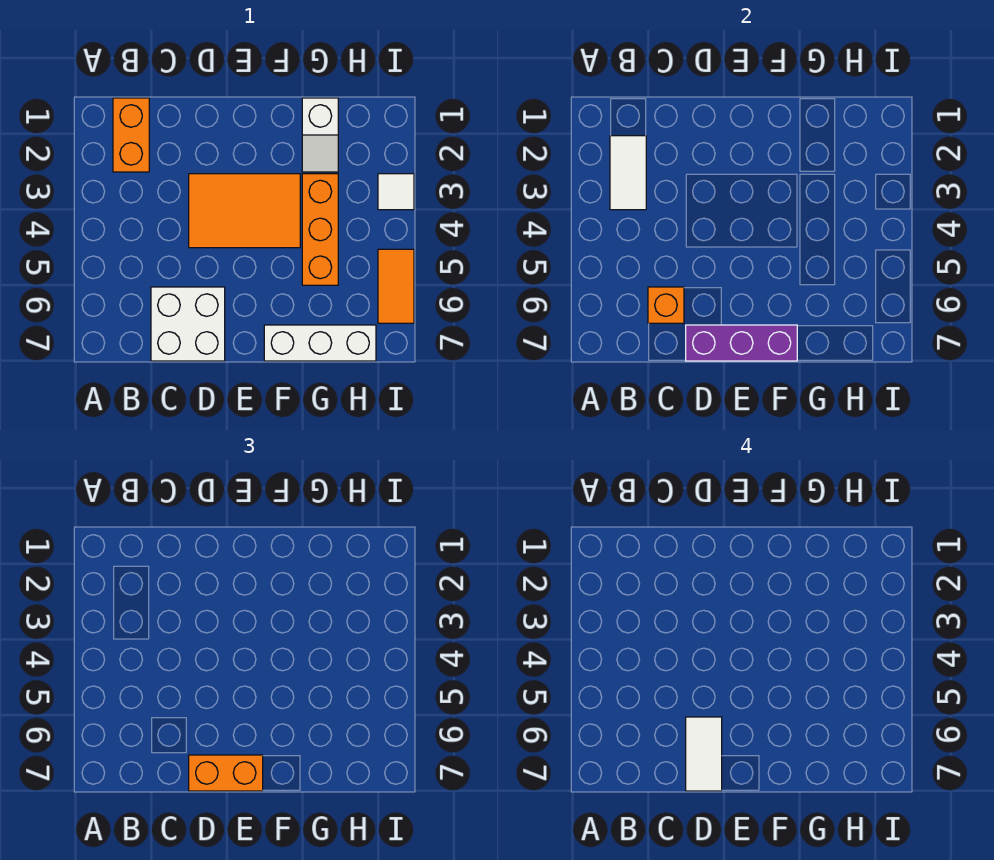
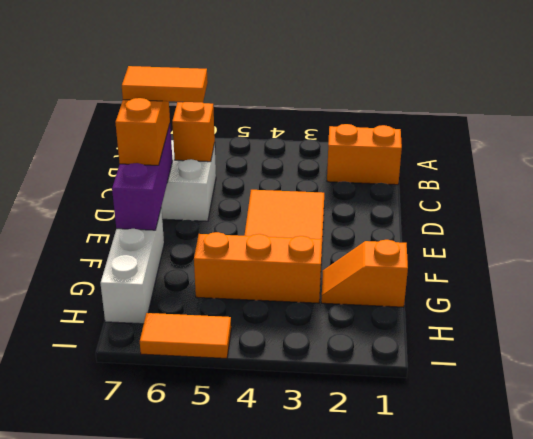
white 1x2 tile [610,136,646,210] -> none
white 1x2 tile [686,717,722,791] -> orange 1x2 tile [122,66,208,103]
white 1x2 slope [302,98,338,172] -> orange 1x2 slope [321,240,408,307]
white 1x1 tile [378,174,414,210] -> none

